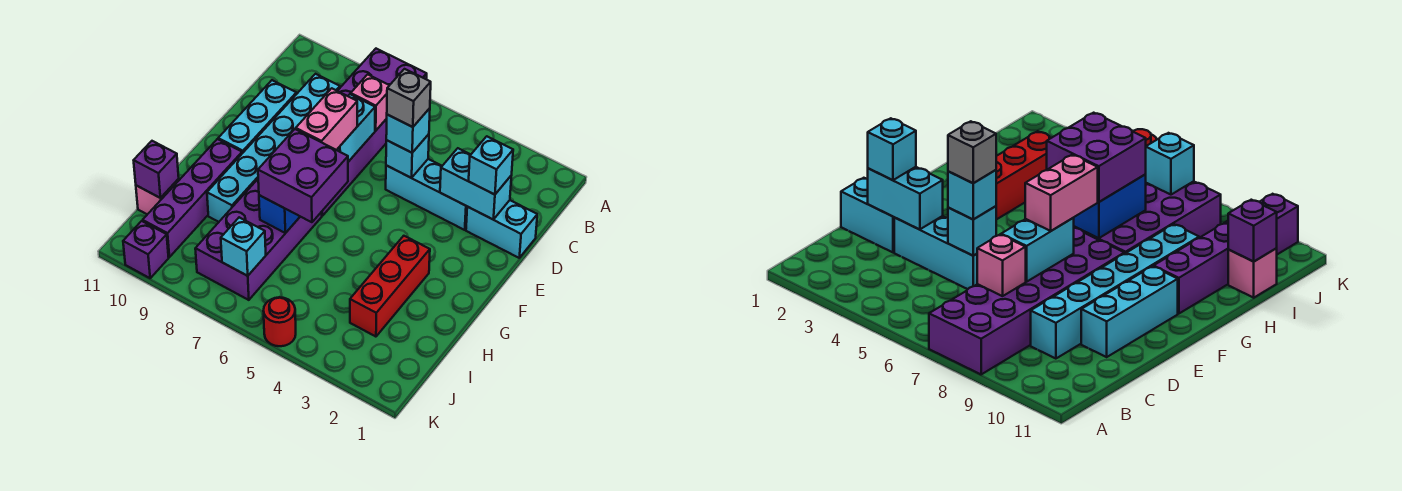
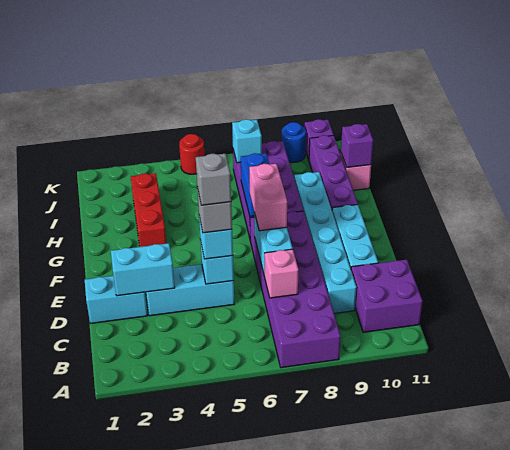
cyan 1x1 brick [469,136,513,195] -> none
none -> grey 1x1 brick [196,154,231,205]
purple 2x2 brick [258,129,348,222] -> purple 2x2 brick moved to [351,259,423,332]
none -> blue 1x1 round brick [282,122,306,162]

